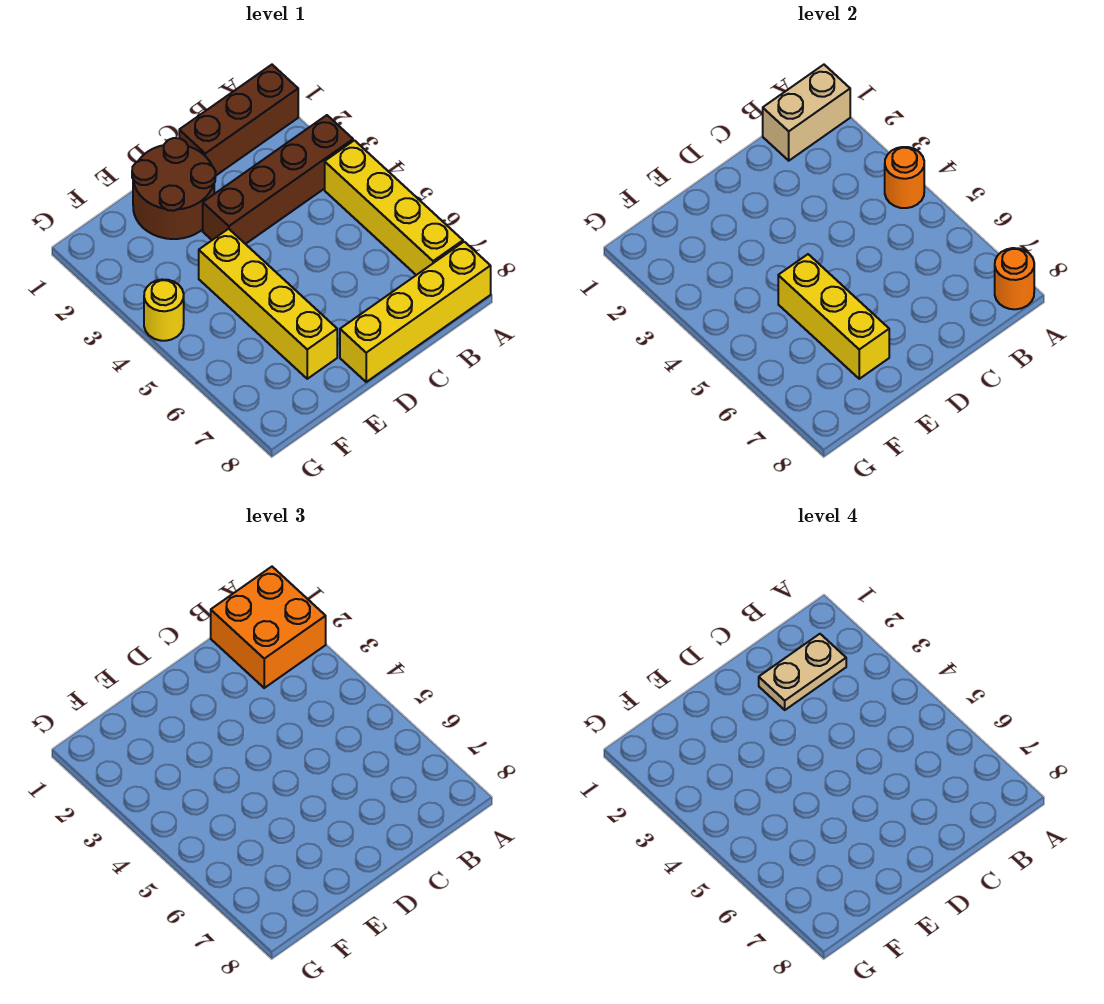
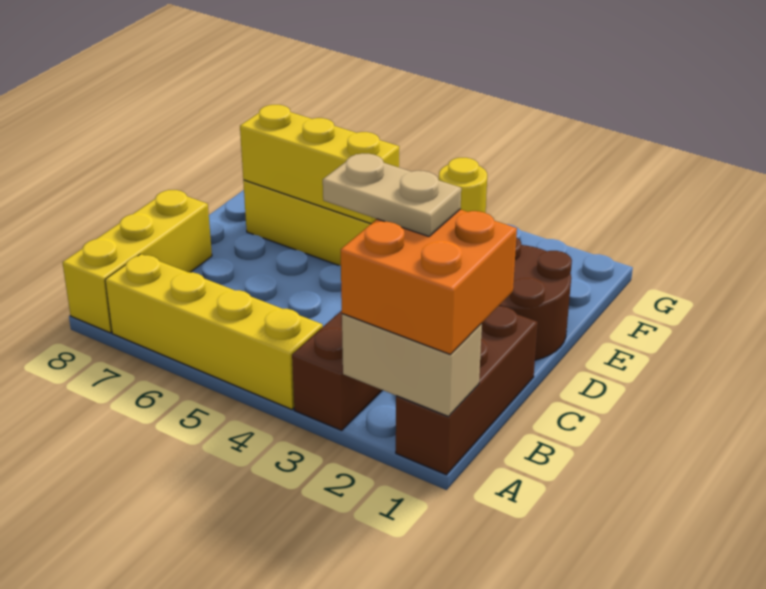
tan 1x2 brick [763,65,850,161] -> tan 1x2 brick turned to [342,314,482,416]
orange 1x1 round brick [885,147,924,208] -> none
yellow 1x4 brick [340,242,491,382] -> yellow 1x3 brick [62,190,212,333]
orange 1x1 round brick [995,248,1034,309] -> none
tan 1x2 plate [759,634,846,710] -> tan 1x2 plate turned to [323,153,461,237]

